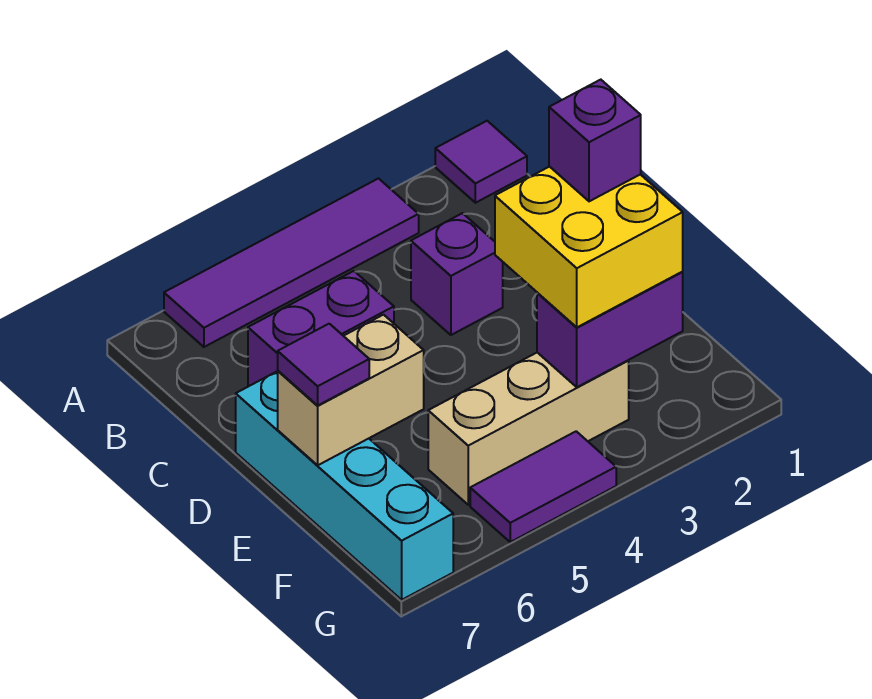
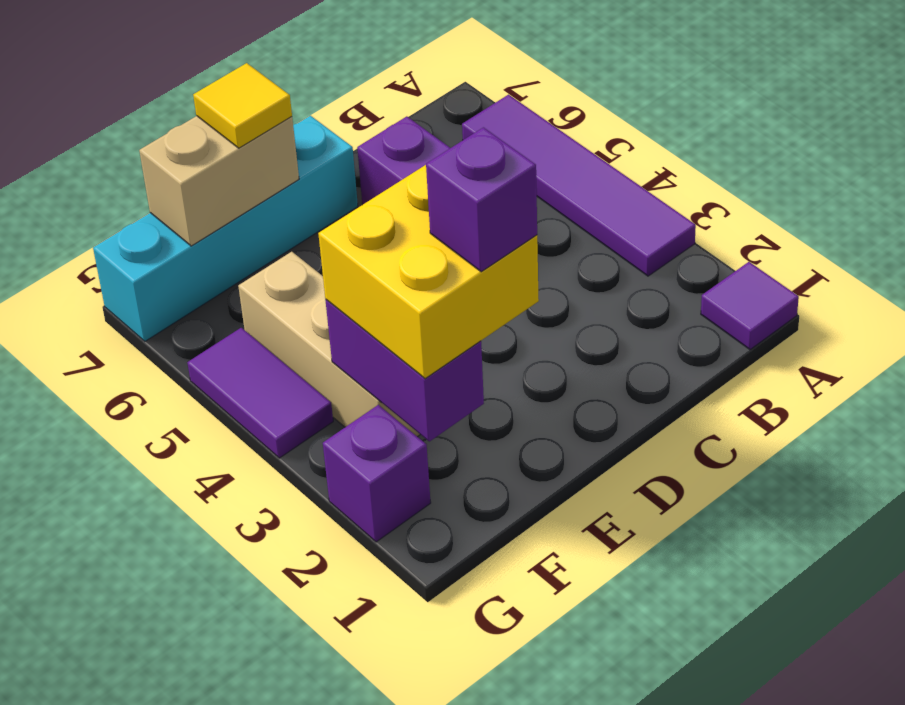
purple 1x1 brick [411,213,503,335] -> purple 1x1 brick moved to [323,405,431,542]
tan 1x2 brick [278,315,424,465] -> tan 1x2 brick turned to [139,116,299,246]
purple 1x1 tile [278,324,369,405] -> yellow 1x1 tile [193,63,292,148]

